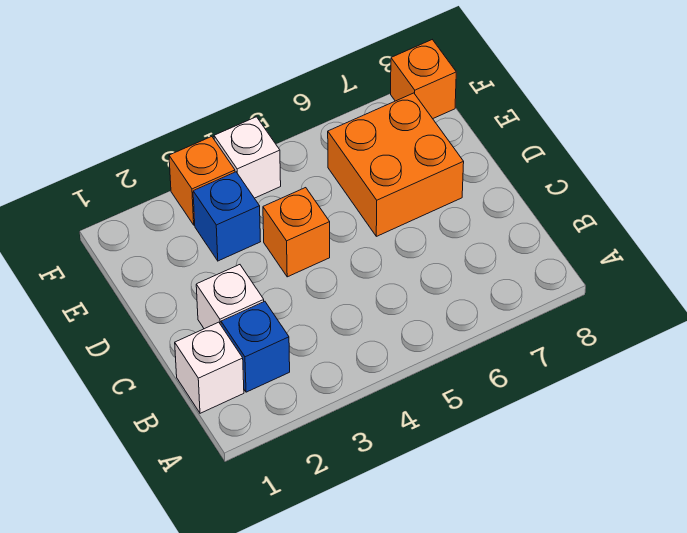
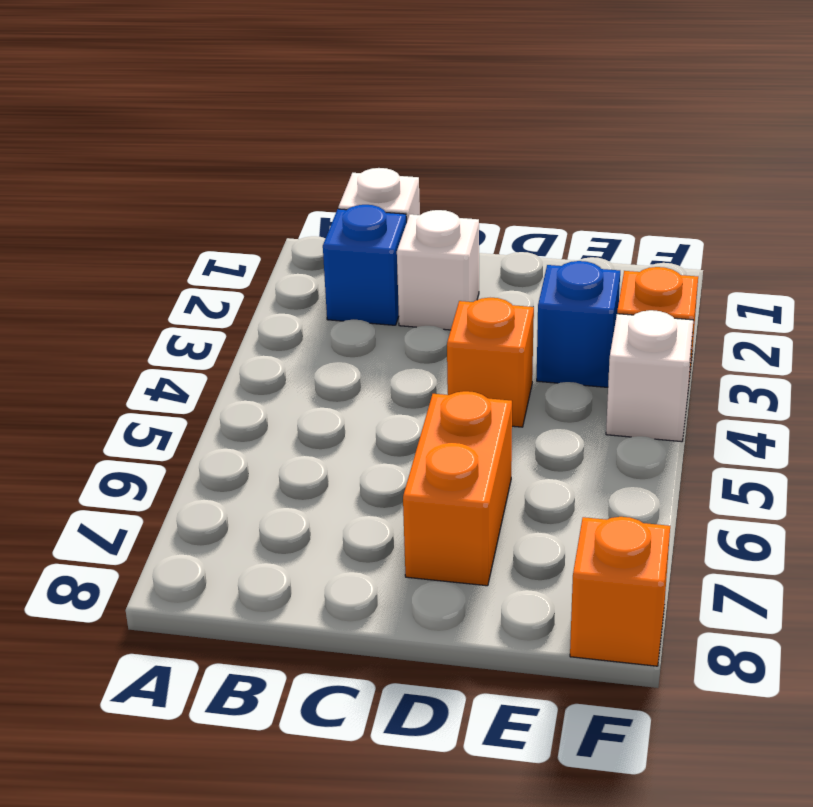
orange 2x2 brick [328,93,464,236] -> orange 1x2 brick [403,391,512,586]

